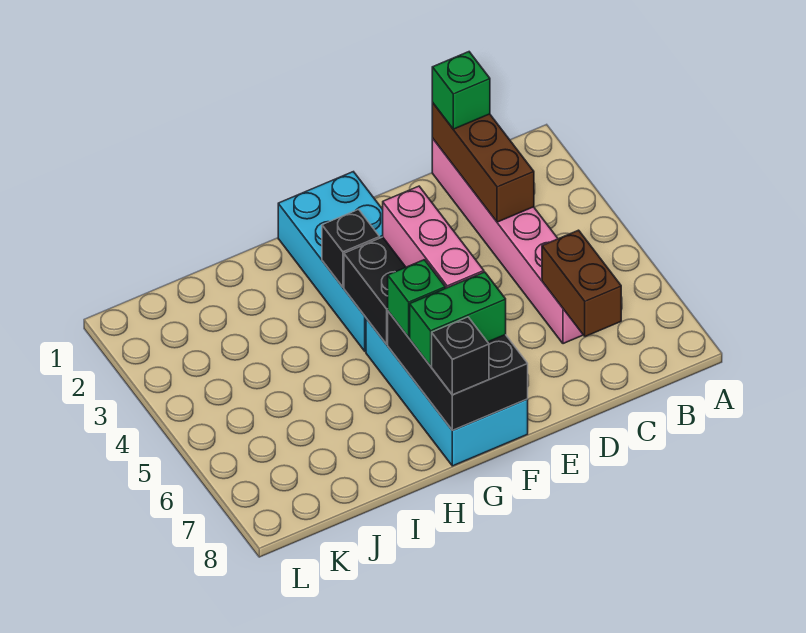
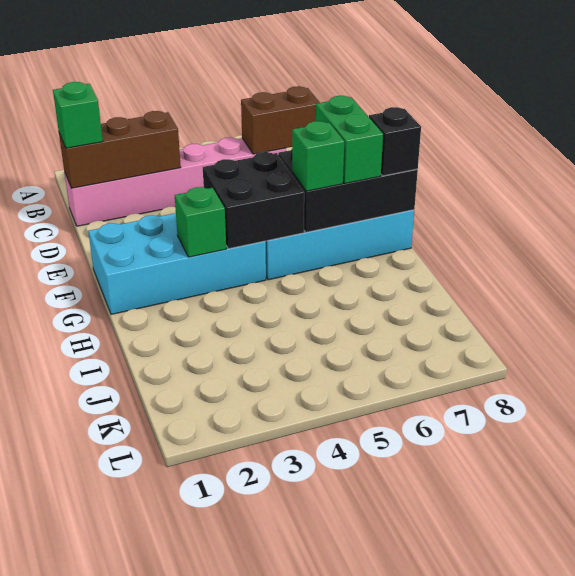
pink 1x3 brick [383,186,484,288] -> none
black 1x1 brick [322,209,380,287] -> green 1x1 brick [175,187,226,257]

